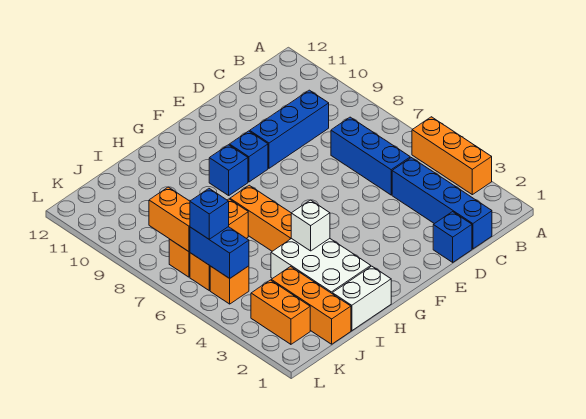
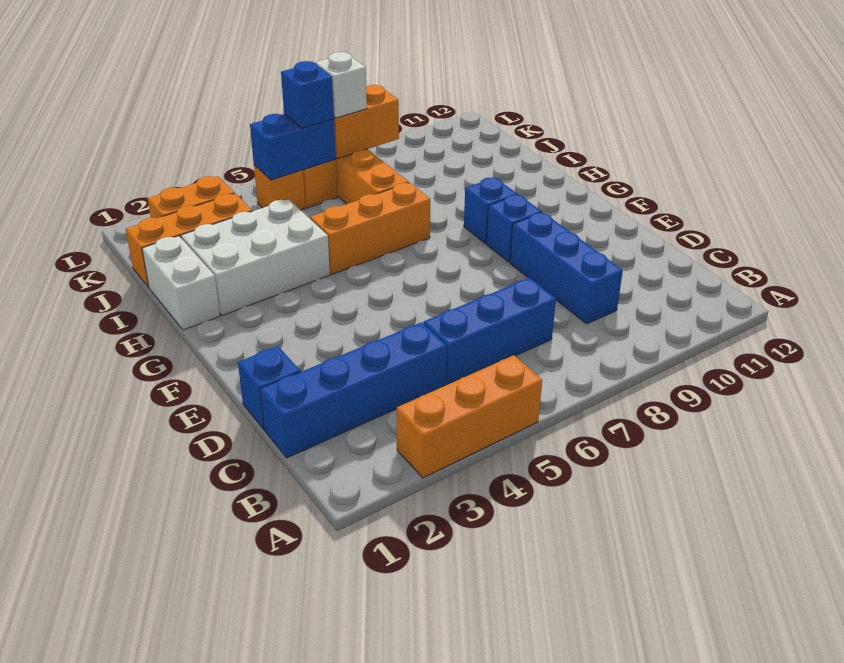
white 1x1 brick [291,200,330,251] -> white 1x1 brick moved to [315,52,367,118]

